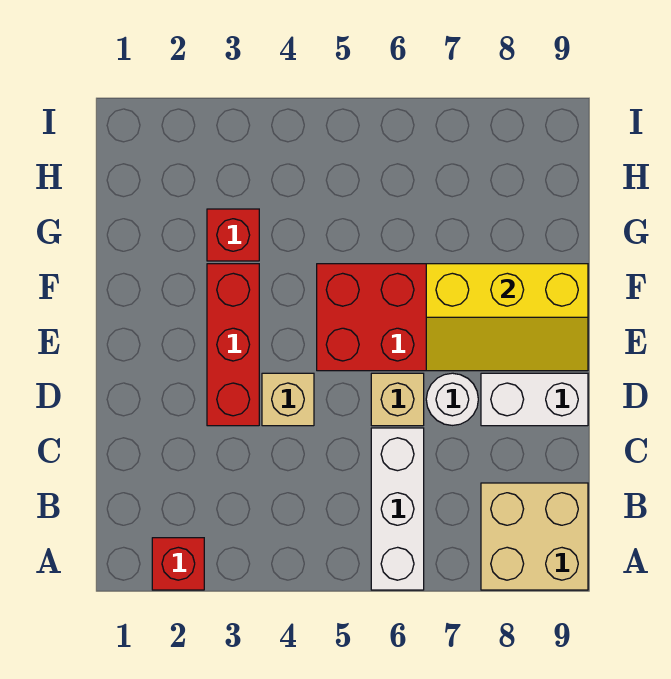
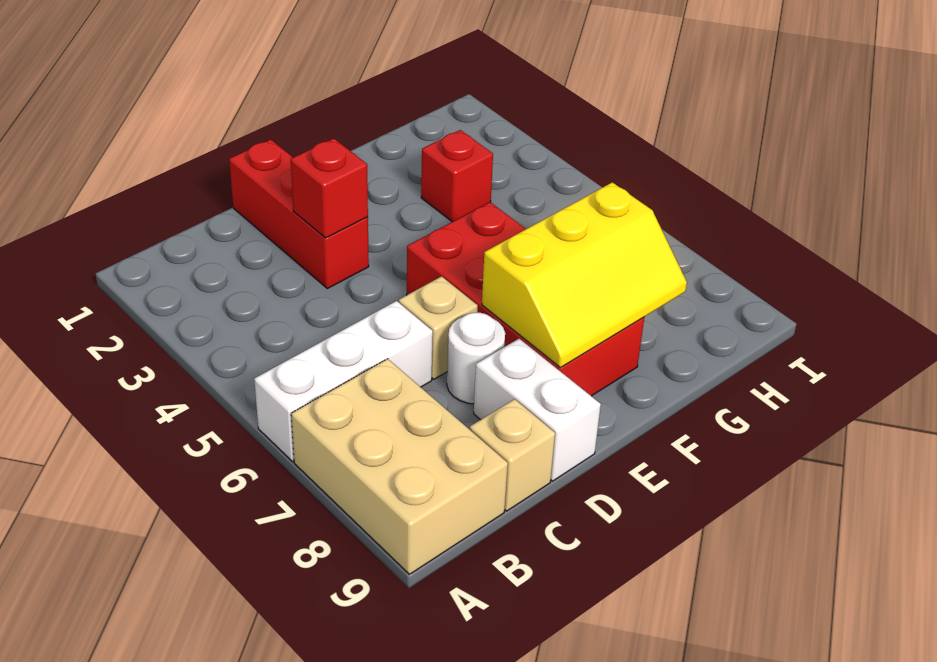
red 1x1 brick [152,538,204,590] -> red 1x1 brick moved to [291,138,368,238]
tan 2x2 brick [481,483,588,590] -> tan 2x3 brick [291,359,508,574]
red 1x3 brick [207,264,259,426] -> red 1x3 brick turned to [229,139,369,289]
tan 1x1 brick [262,373,314,426] -> tan 1x1 brick moved to [470,399,555,511]
yellow 2x3 slope [426,264,588,371] -> yellow 2x3 slope turned to [482,182,687,368]

